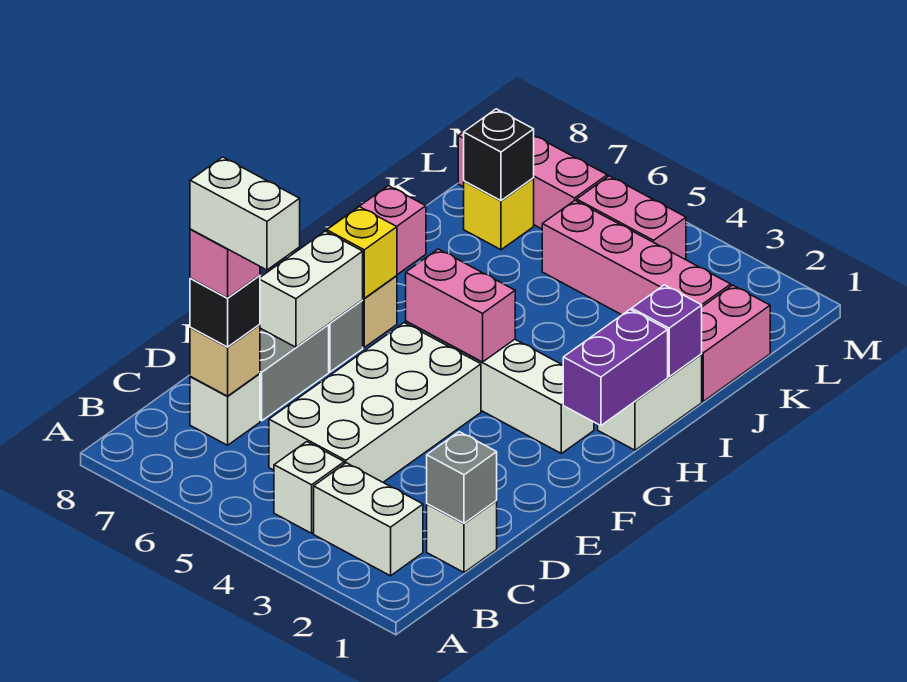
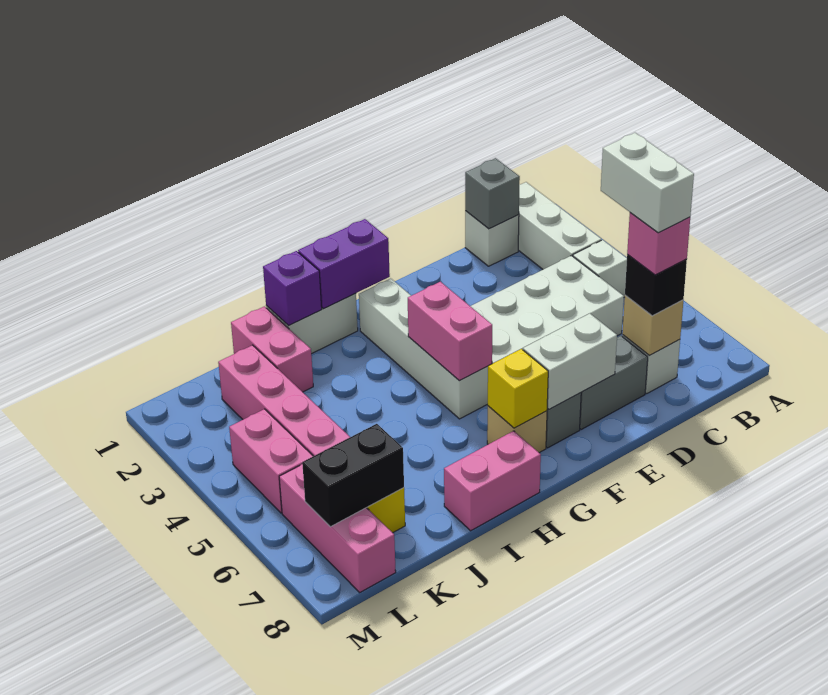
white 1x2 brick [314,463,423,576] -> white 1x3 brick [518,182,601,269]
pink 1x2 brick [702,285,770,401] -> pink 1x2 brick turned to [231,306,313,392]
black 1x1 brick [464,109,534,201] -> black 1x2 brick [302,424,404,527]

